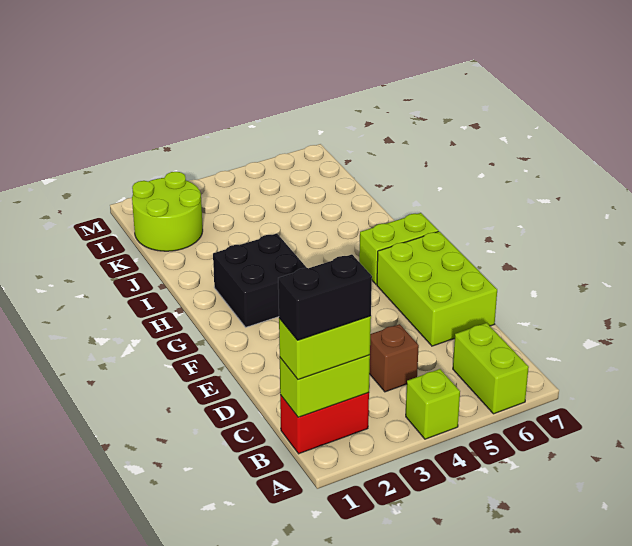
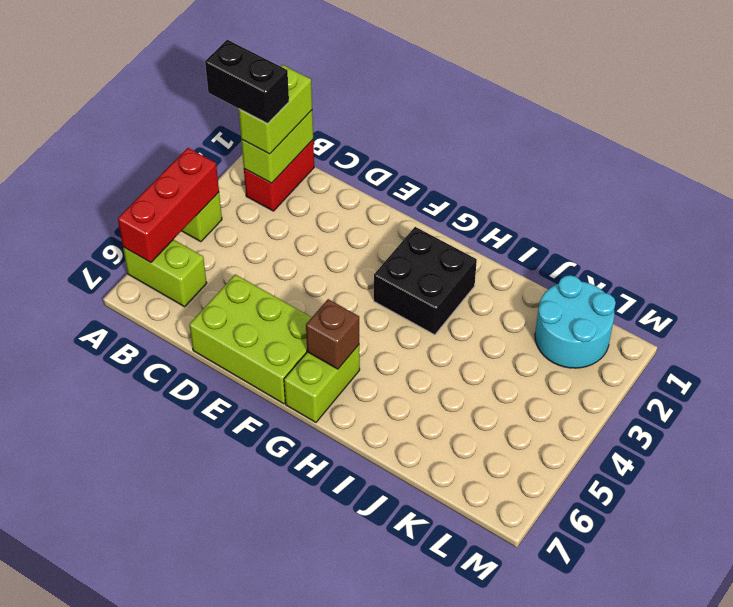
none -> red 1x3 brick [118,148,219,263]
black 1x2 brick [278,254,372,340] -> black 1x2 brick turned to [205,40,289,124]
brown 1x1 brick [369,324,419,392] -> brown 1x1 brick moved to [306,299,359,369]
lime 2x2 round brick [132,172,203,251] -> cyan 2x2 round brick [535,275,616,368]

